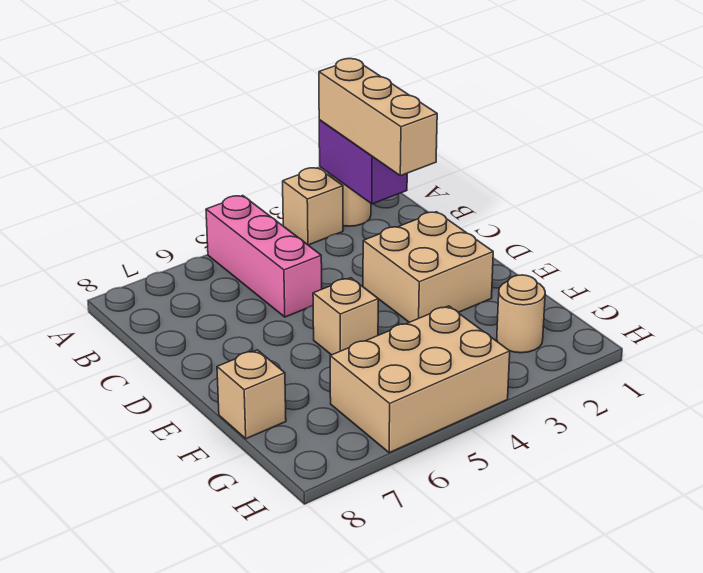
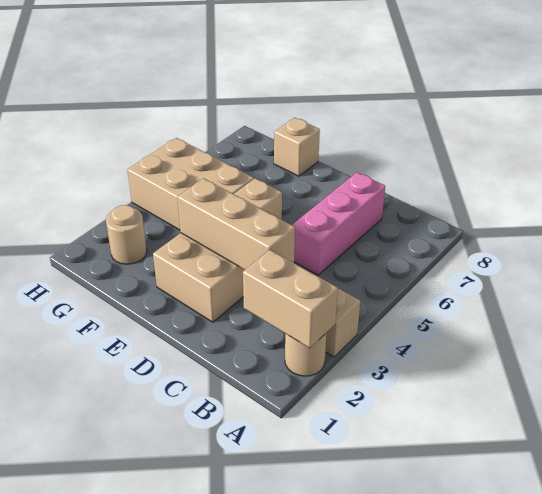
purple 1x2 brick [319,120,407,204] -> tan 1x2 brick [243,250,338,348]
tan 1x3 brick [319,59,437,176] -> tan 1x3 brick moved to [177,178,295,270]
pink 1x3 brick [206,196,322,317] -> pink 1x3 brick turned to [292,172,385,275]
tan 2x3 brick [330,306,510,453] -> tan 2x3 brick turned to [128,138,254,230]

